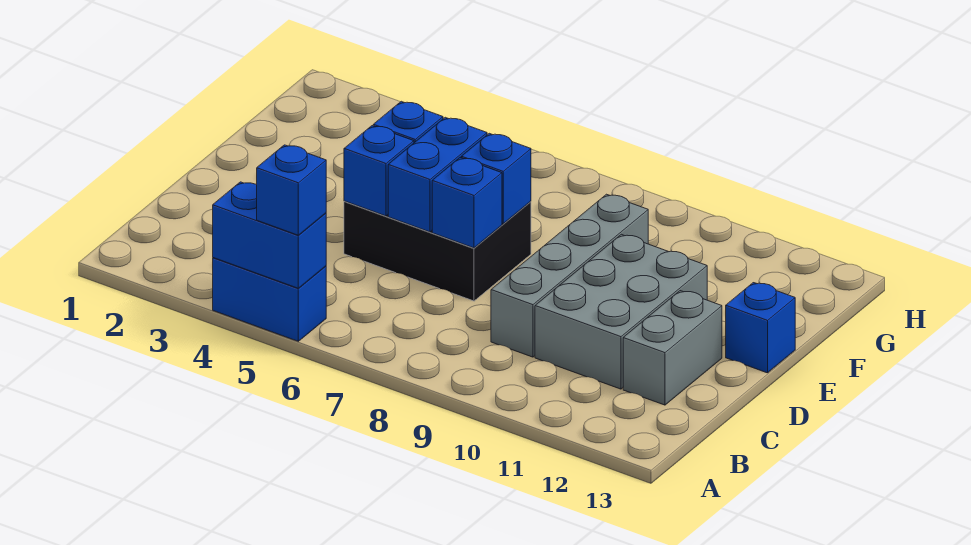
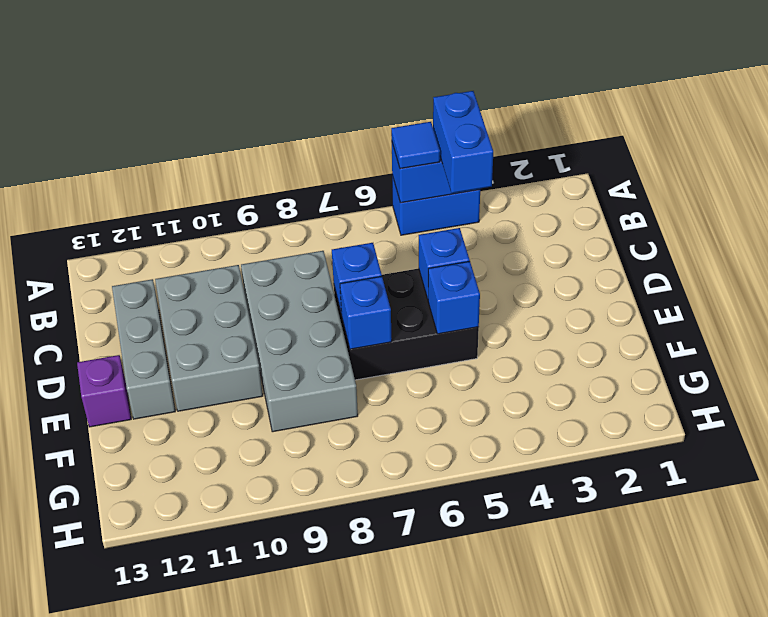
blue 1x1 brick [257,145,326,235] -> blue 1x1 tile [391,122,440,169]
grey 1x4 brick [491,194,648,357] -> grey 2x4 brick [241,251,358,432]
grey 1x2 brick [623,291,722,405] -> grey 1x3 brick [112,279,175,419]
blue 1x2 brick [388,117,487,232] -> blue 1x2 brick moved to [433,91,493,193]
blue 1x1 brick [726,283,795,373] -> purple 1x1 brick [77,355,131,427]

